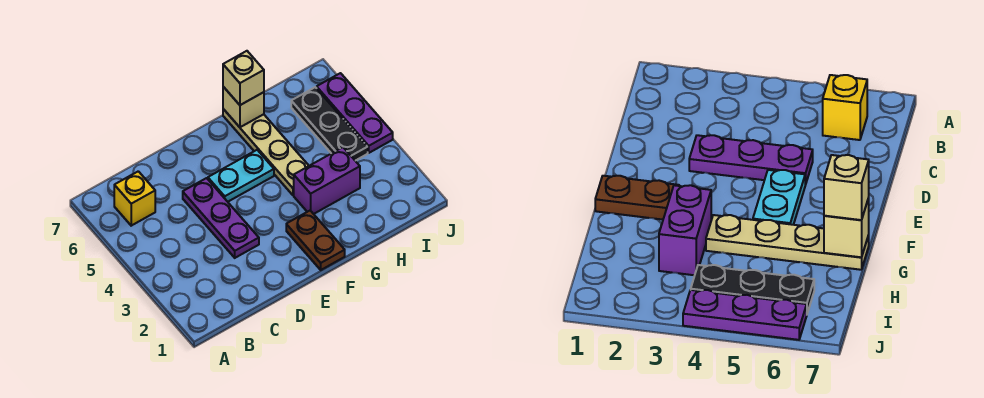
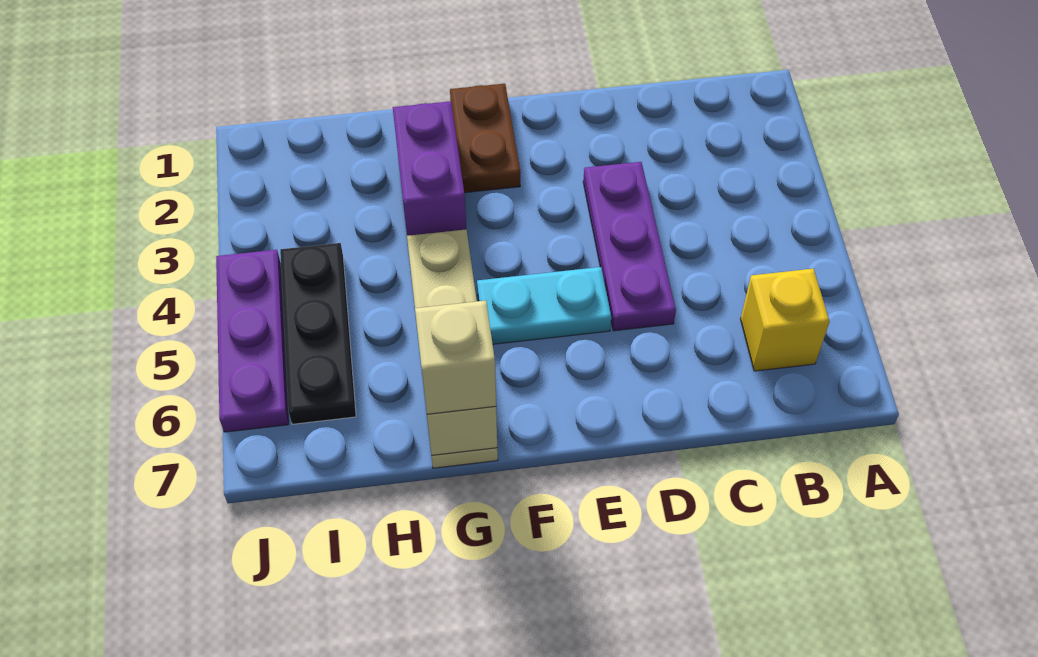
purple 1x2 brick [294,147,360,214] -> purple 1x2 brick turned to [393,101,466,236]

